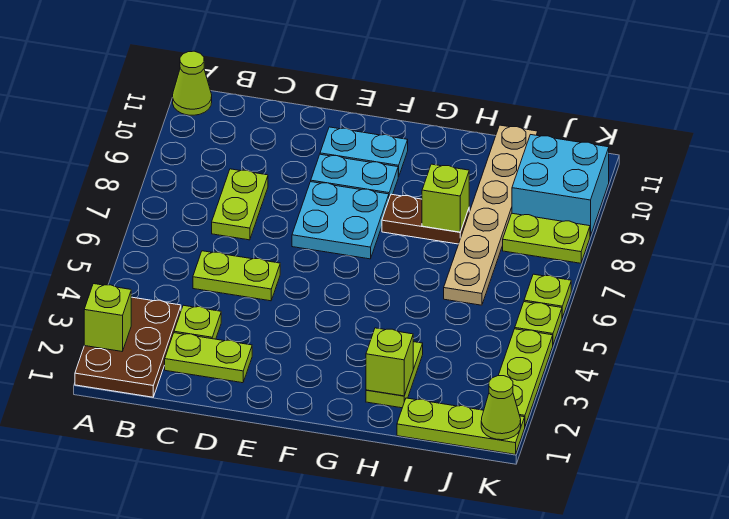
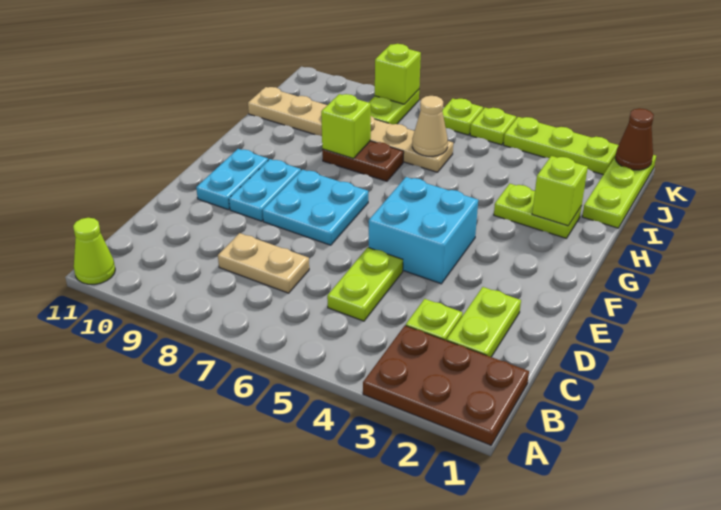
lime 1x1 brick [84,284,131,351] -> lime 1x1 brick moved to [375,44,421,104]
lime 1x2 plate [212,169,268,240] -> tan 1x2 plate [218,233,309,293]
brown 1x2 plate [382,194,469,244] -> brown 1x2 plate turned to [322,141,404,181]
none -> tan 1x1 cone [412,96,448,156]
cyan 2x2 brick [512,135,609,236] -> cyan 2x2 brick moved to [369,177,478,284]
lime 1x1 cone [481,376,521,440] -> brown 1x1 cone [615,108,654,170]

